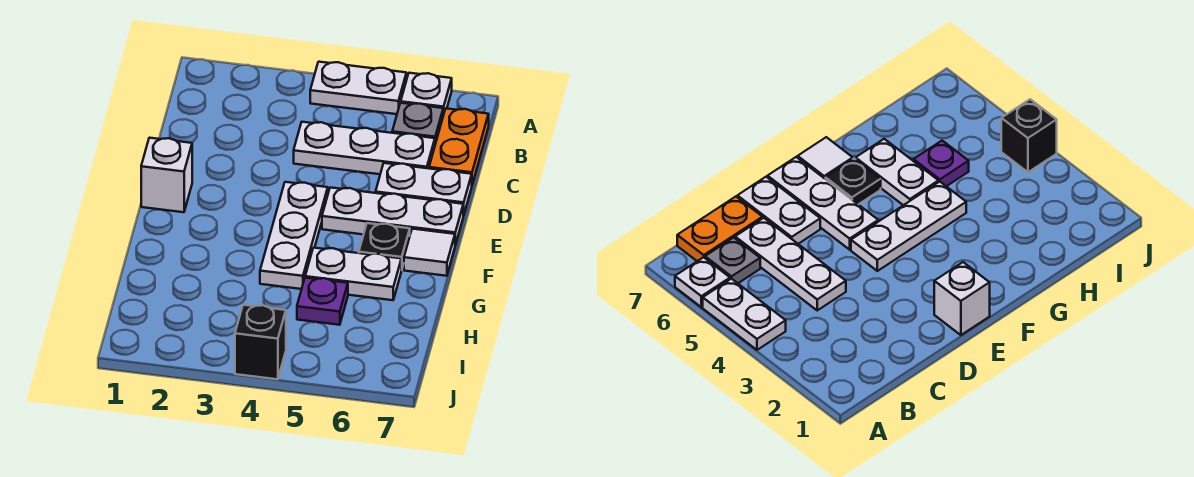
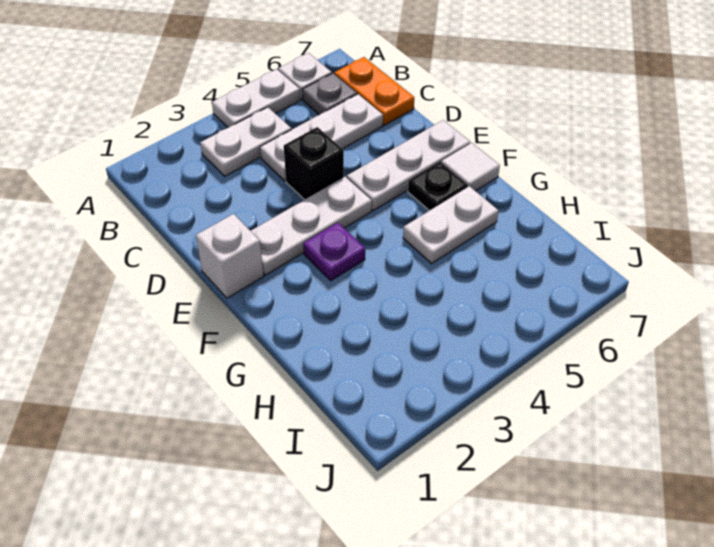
white 1x2 plate [376,163,472,215] -> white 1x2 plate moved to [200,107,291,176]
white 1x3 plate [260,182,328,289] -> white 1x3 plate turned to [251,177,372,275]
purple 1x1 plate [297,278,348,325] -> purple 1x1 plate moved to [303,223,365,281]
black 1x1 brick [235,305,286,379] -> black 1x1 brick moved to [284,127,344,200]

